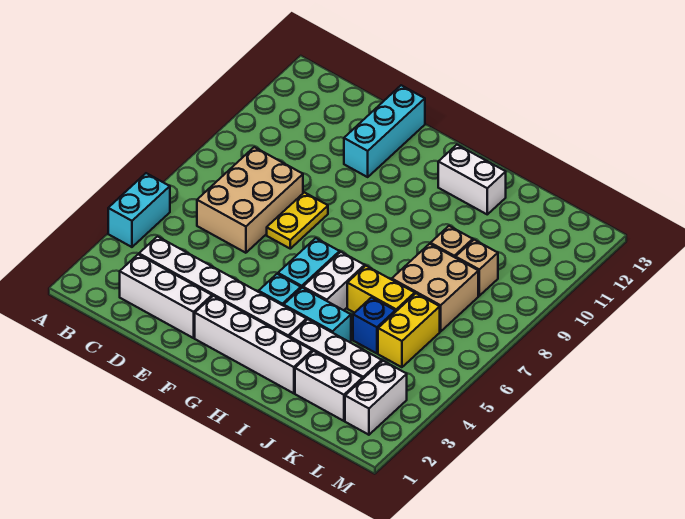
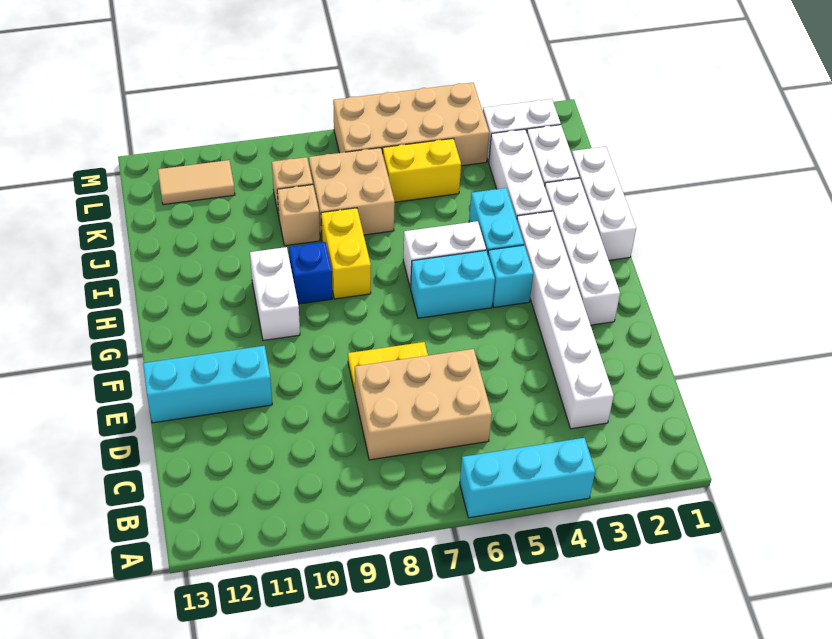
cyan 1x2 brick [108,173,170,247] -> cyan 1x3 brick [460,438,595,518]
white 1x3 brick [120,254,212,338] -> white 1x3 brick moved to [572,146,636,260]
white 1x2 brick [438,145,506,214] -> white 1x2 brick moved to [250,247,300,340]
yellow 1x2 brick [347,266,415,313] -> yellow 1x2 brick moved to [321,208,371,299]
blue 1x1 brick [353,297,395,353] -> blue 1x1 brick moved to [289,242,332,304]
none -> tan 2x4 brick [333,83,489,166]
none -> tan 1x2 tile [158,160,235,205]

